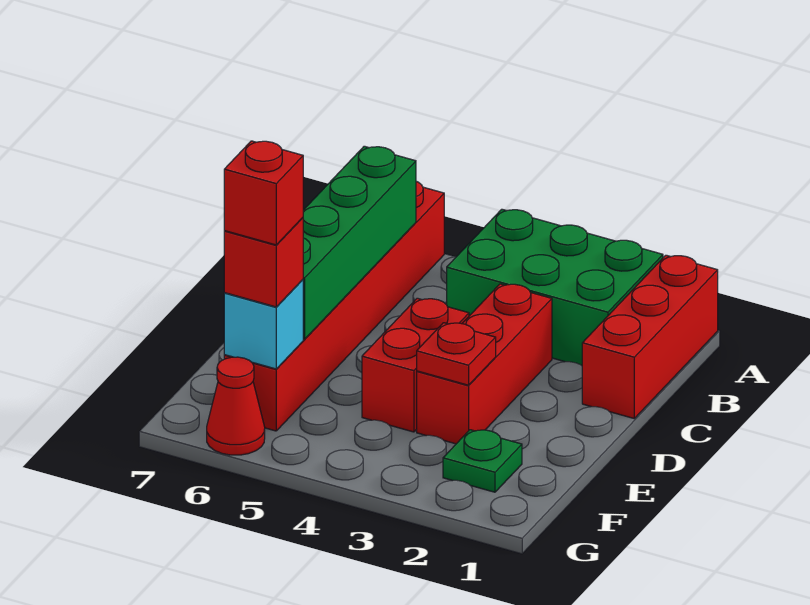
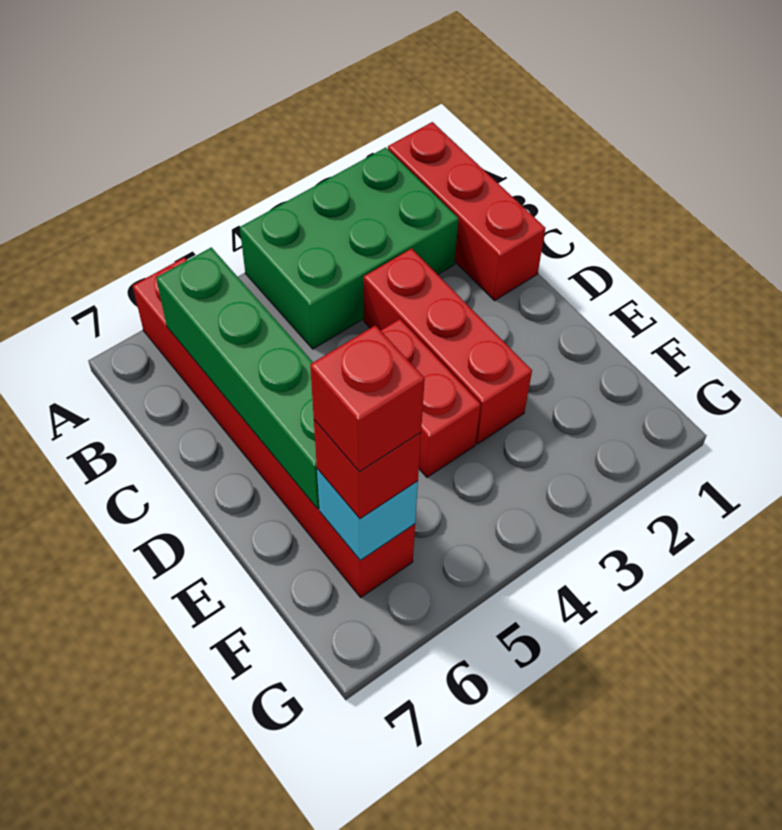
red 1x1 plate [417,323,496,385] -> none
green 1x1 plate [443,430,522,492] -> none
red 1x1 cone [207,357,265,455] -> none

